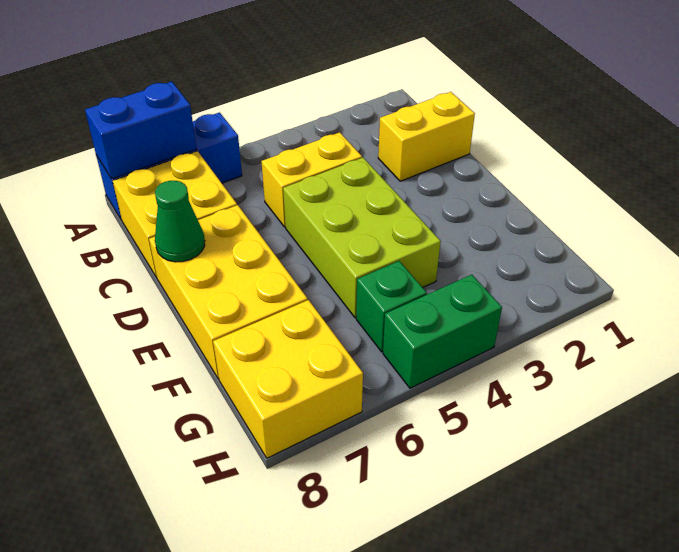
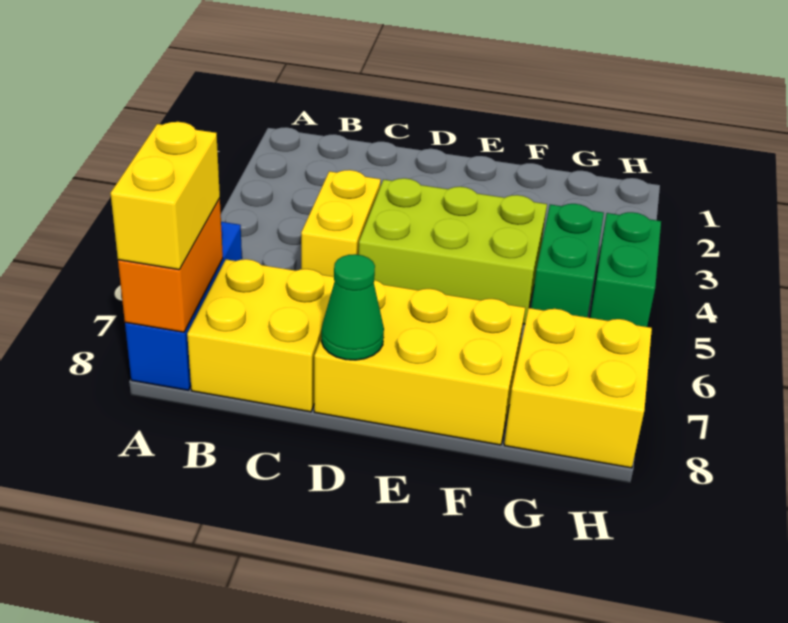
blue 1x2 brick [85,82,196,179] -> orange 1x2 brick [118,198,223,332]
yellow 1x2 brick [378,92,475,181] -> yellow 1x2 brick moved to [111,122,220,270]
green 1x1 brick [356,261,427,352] -> green 1x2 brick [531,204,604,317]

